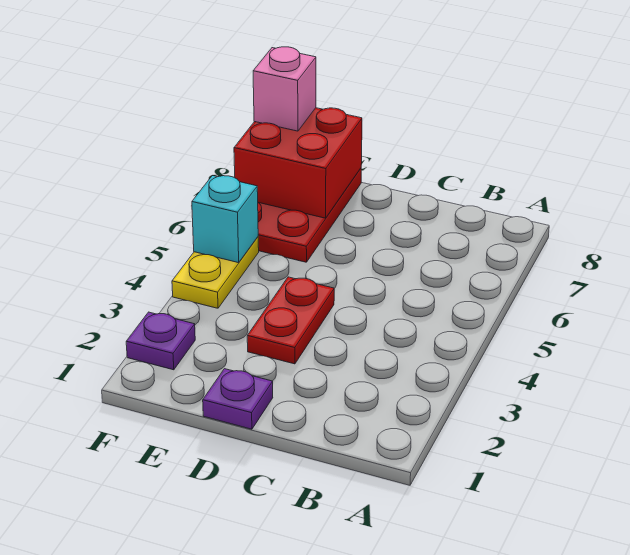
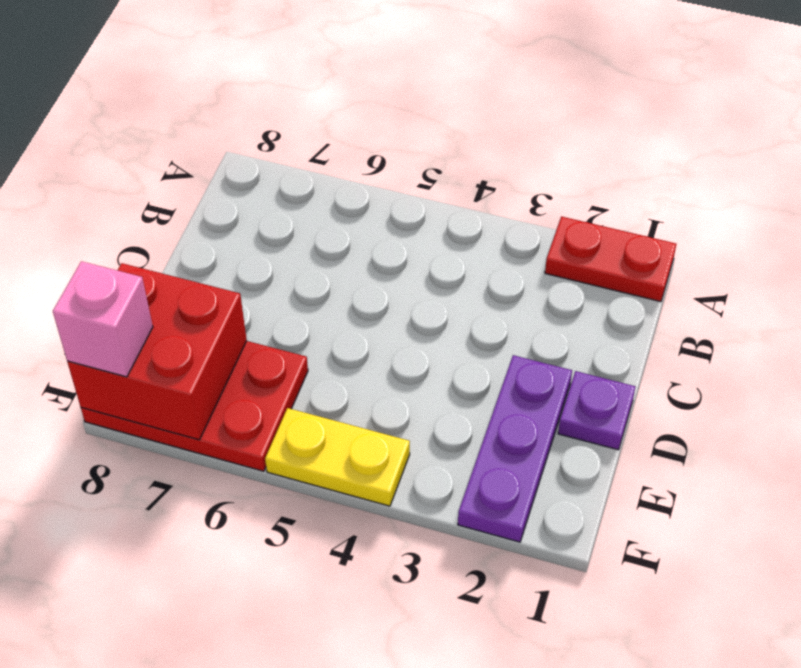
red 1x2 plate [247,277,334,364] -> red 1x2 plate moved to [545,216,676,302]
purple 1x1 plate [126,312,195,370] -> purple 1x3 plate [458,355,572,542]
cyan 1x1 brick [192,176,258,263] -> none

